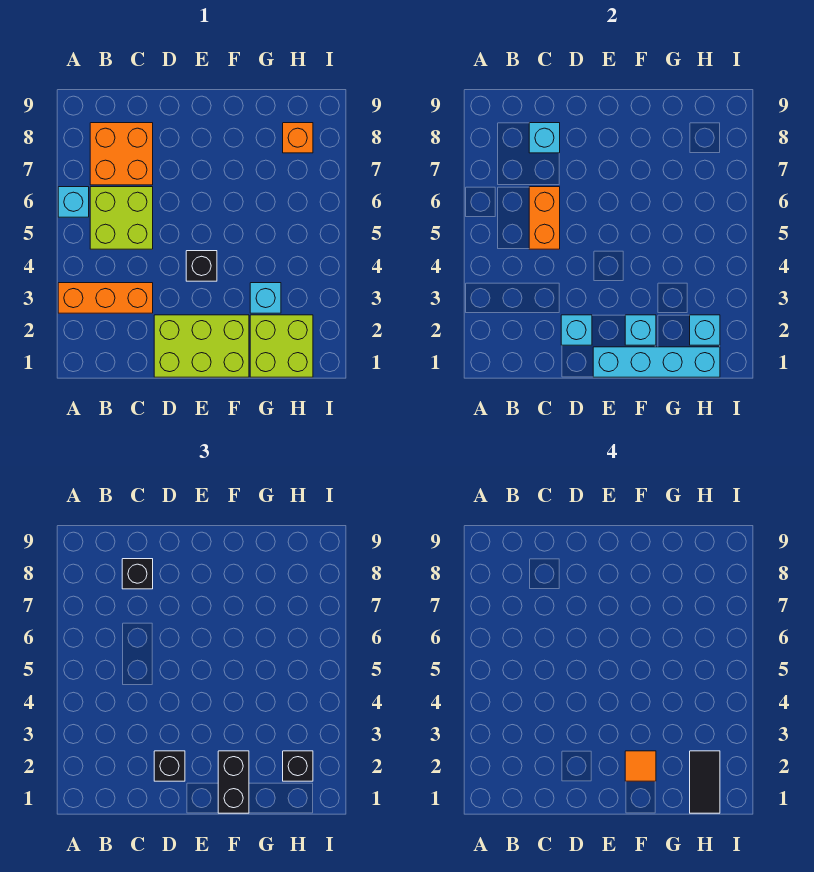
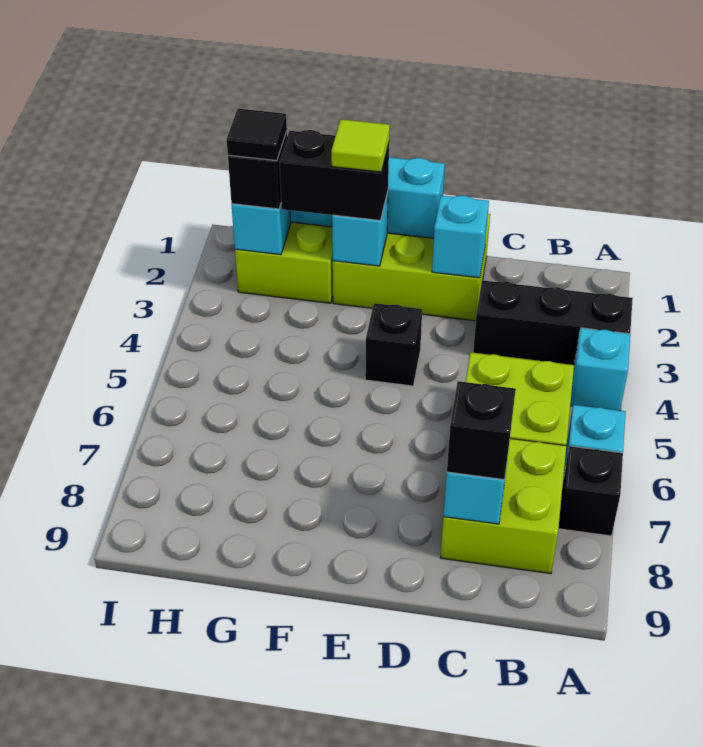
orange 1x3 brick [58,283,153,313] -> black 1x3 brick [473,280,633,365]
orange 2x2 brick [90,123,153,185] -> lime 2x2 brick [440,438,566,574]
orange 1x2 brick [529,187,560,249] -> none
black 1x1 brick [154,751,185,781] -> black 1x1 brick moved to [558,446,623,536]
black 1x2 brick [218,751,249,813] -> black 1x2 brick turned to [279,130,389,220]
orange 1x1 tile [625,751,656,781] -> lime 1x1 tile [331,119,390,172]
cyan 1x1 brick [250,283,281,313] -> cyan 1x1 brick moved to [570,328,630,411]
black 1x2 tile [690,751,720,813] -> black 1x1 tile [227,109,287,161]
orange 1x1 brick [283,123,313,153] -> none

